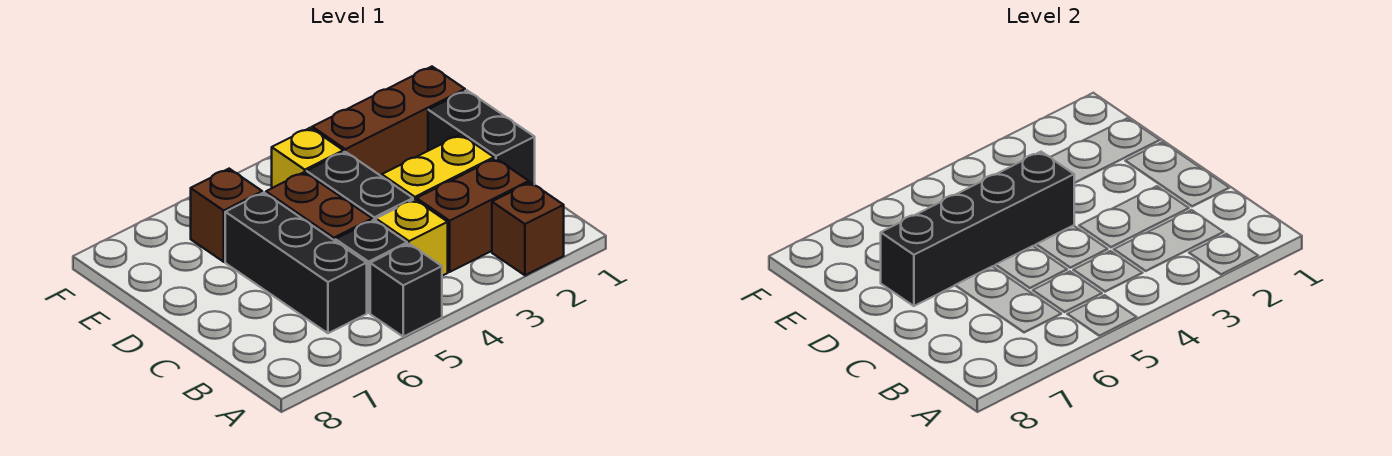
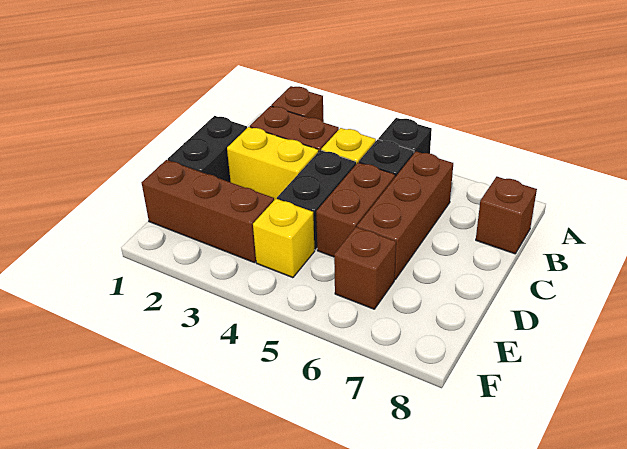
black 1x3 brick [225,193,367,333] -> brown 1x3 brick [357,151,453,280]
none -> brown 1x1 brick [476,177,537,254]
black 1x4 brick [881,152,1074,306] -> none

